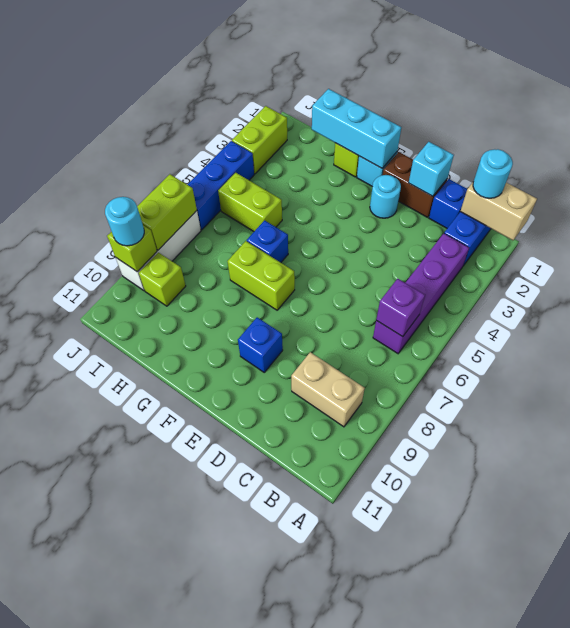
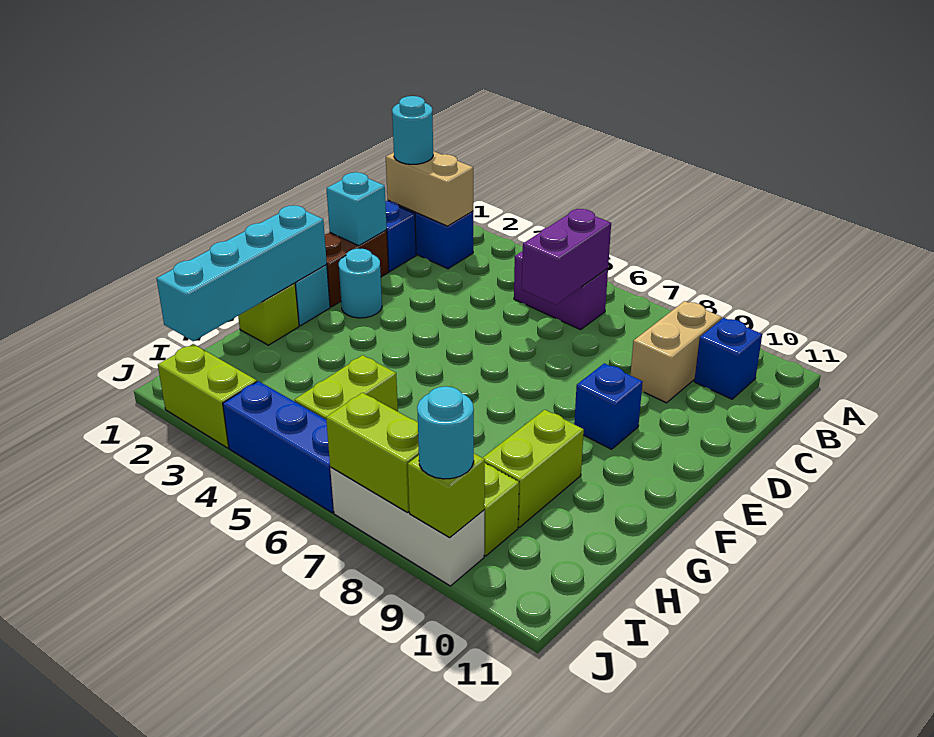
tan 1x2 brick [460,182,537,240] -> tan 1x2 brick turned to [386,151,473,226]
purple 1x4 brick [373,234,469,353] -> purple 1x2 brick [514,251,608,330]
purple 1x1 brick [376,279,425,337] -> purple 1x2 brick [522,209,611,305]
cyan 1x3 brick [312,89,401,168] -> cyan 1x4 brick [157,205,327,341]
lime 1x2 brick [227,241,295,310] -> lime 1x2 brick moved to [483,410,584,527]
blue 1x1 brick [247,220,288,263] -> blue 1x1 brick moved to [694,318,762,399]

